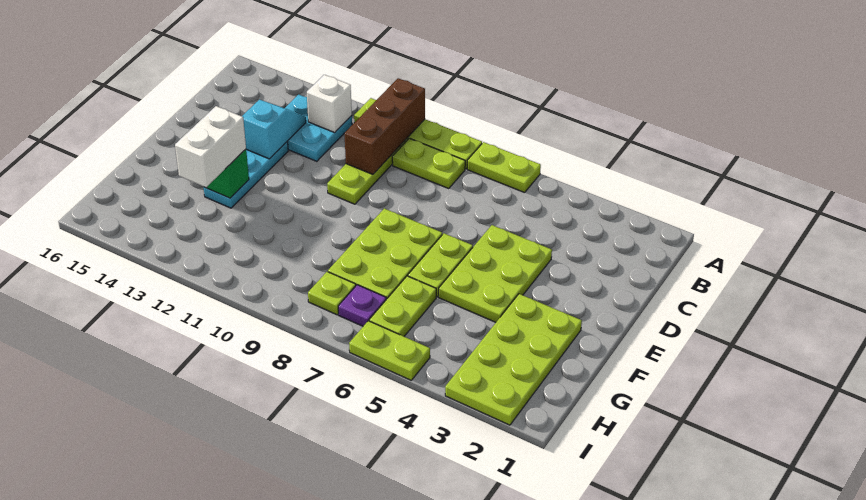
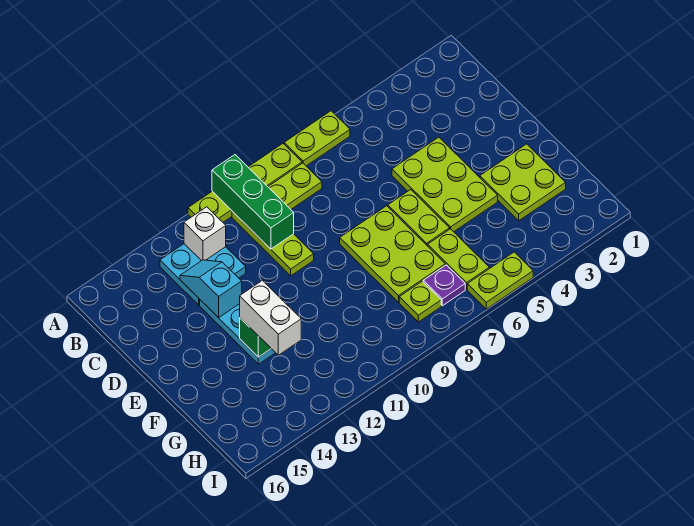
brown 1x3 brick [344,78,425,174] -> green 1x3 brick [212,155,294,249]
lime 2x4 plate [445,294,582,425] -> lime 2x2 plate [480,144,566,221]

